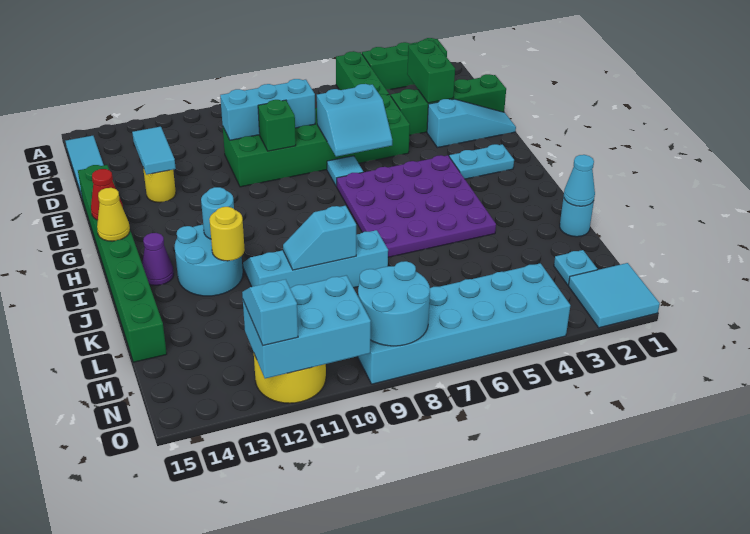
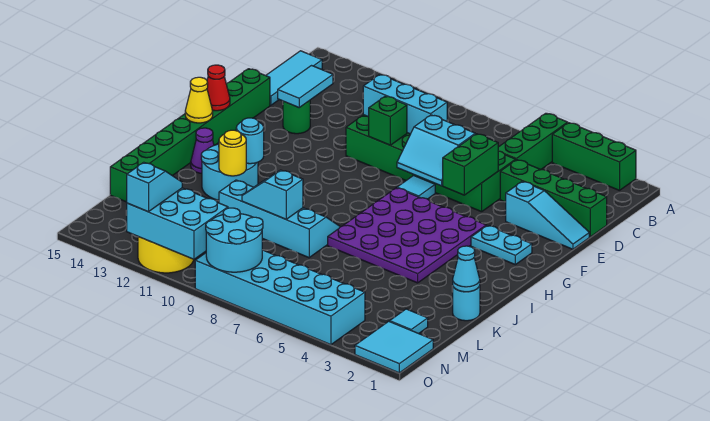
green 1x2 brick [407,40,455,103] -> green 1x2 brick moved to [443,134,498,195]
yellow 1x1 round brick [143,168,176,202] -> green 1x1 round brick [283,100,310,134]
cyan 1x1 plate [554,250,597,285] -> cyan 1x1 tile [390,309,428,334]

